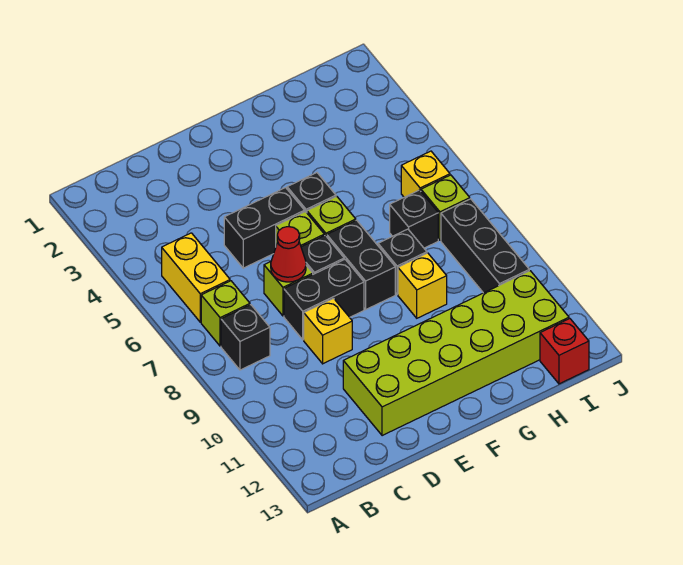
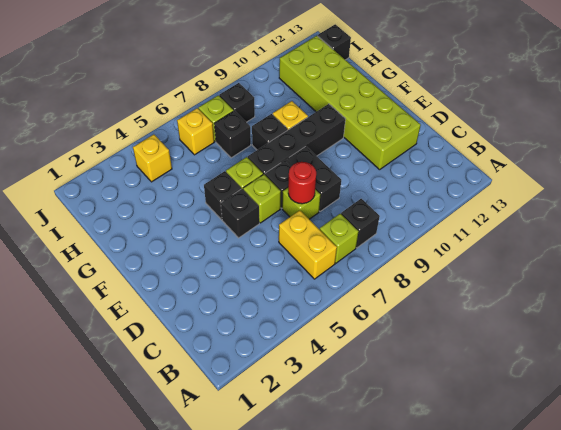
yellow 1x2 brick [162,233,230,322] -> yellow 1x2 brick turned to [279,210,337,279]
black 1x2 brick [224,188,305,268] -> black 1x1 brick [221,189,259,238]
red 1x1 cone [271,227,306,282] -> red 1x1 round brick [288,162,316,204]
yellow 1x1 brick [304,298,352,364] -> yellow 1x1 brick moved to [133,134,172,182]
black 1x2 brick [327,220,395,309] -> black 1x4 brick [248,104,345,175]
black 1x3 brick [441,199,529,293] -> black 1x1 brick [219,83,255,122]
red 1x1 brick [540,319,589,384] -> black 1x1 brick [318,24,351,60]

